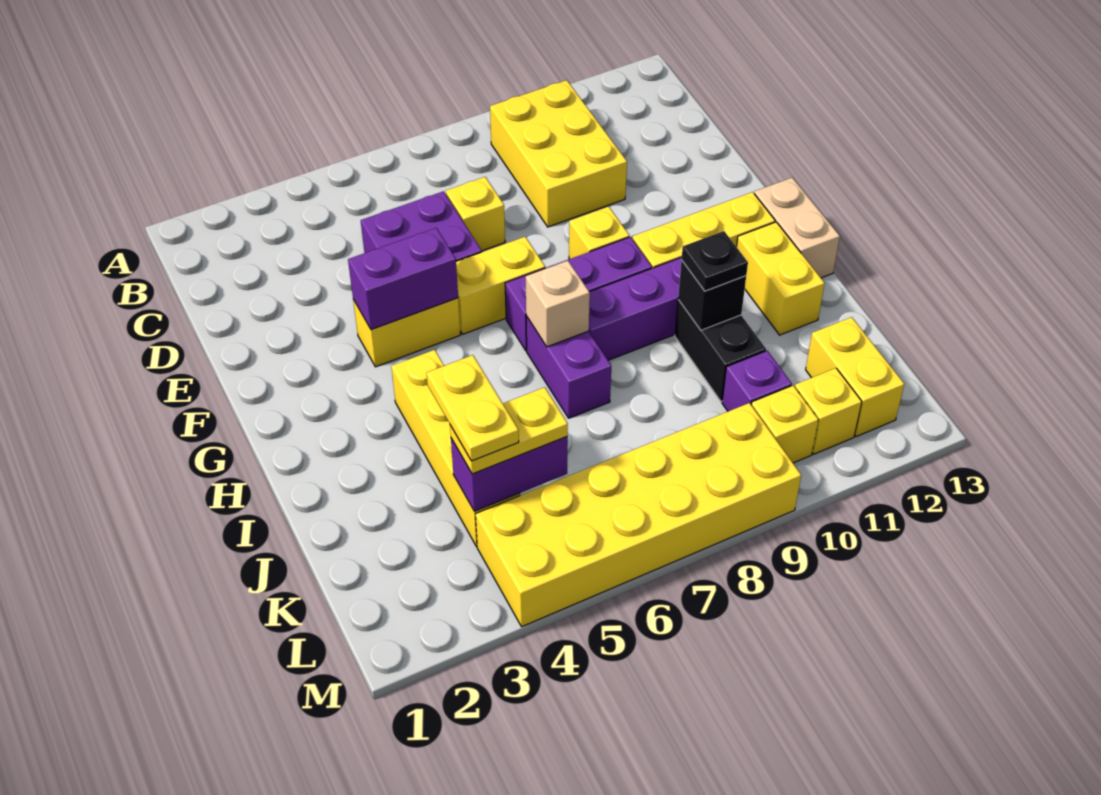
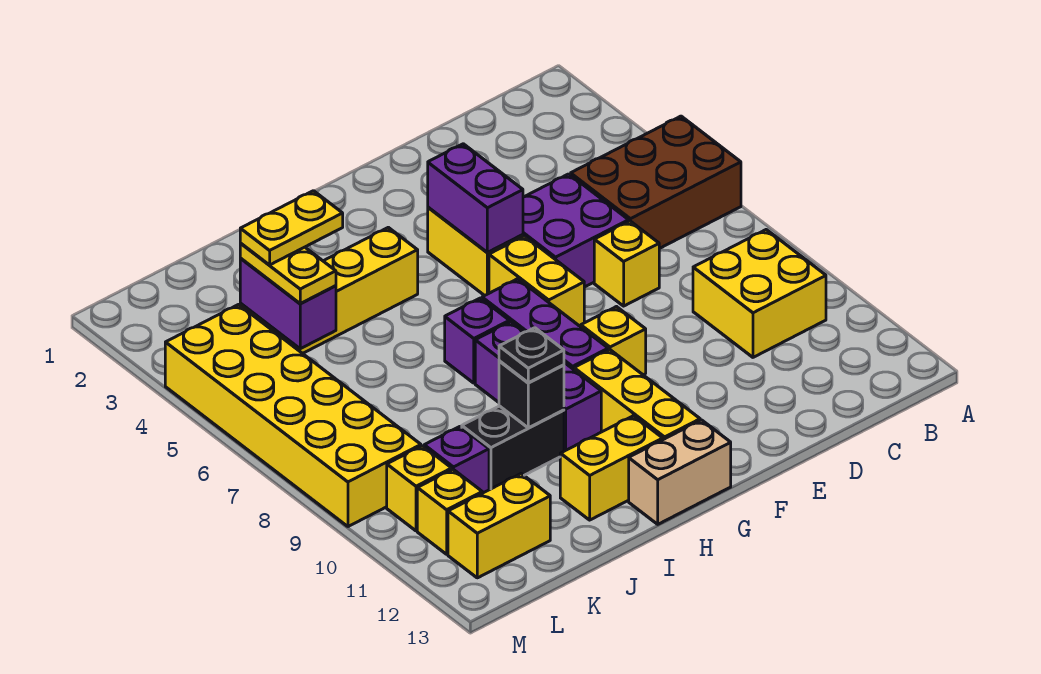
none -> brown 2x3 brick [571,116,741,249]
yellow 2x3 brick [490,80,627,227] -> yellow 2x2 brick [693,230,826,357]
purple 1x2 brick [526,316,611,418] -> purple 1x1 brick [445,298,509,383]
tan 1x1 brick [526,261,590,347] -> none

